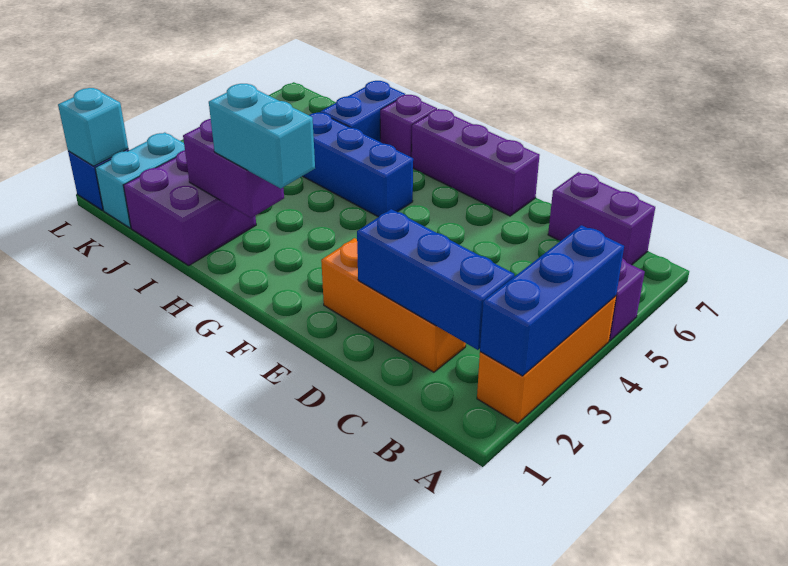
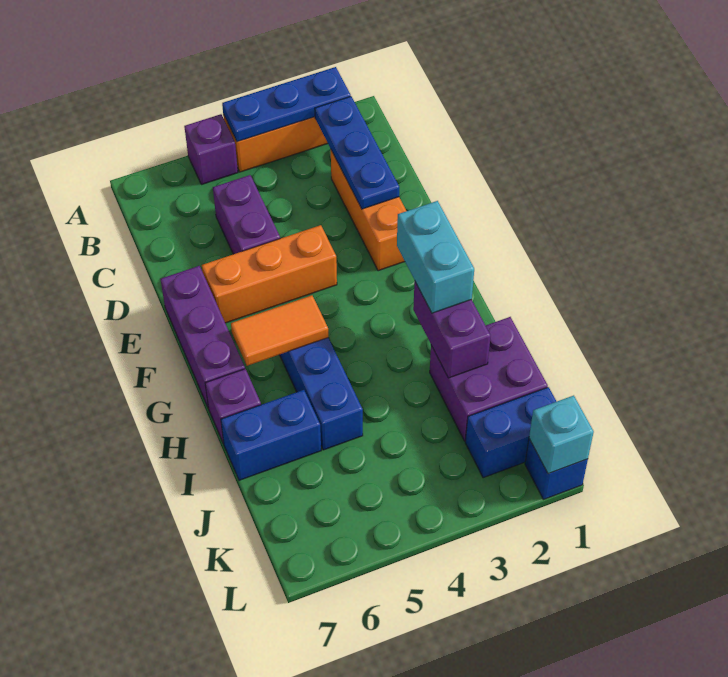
blue 1x3 brick [480,225,624,376] -> blue 1x3 plate [222,67,351,142]
blue 1x3 brick [357,209,514,350] -> blue 1x3 plate [315,97,399,209]
purple 1x2 brick [548,172,655,265] -> purple 1x2 brick moved to [213,175,280,254]
none -> orange 1x3 brick [202,225,337,323]
none -> orange 1x2 tile [231,295,328,366]
cyan 1x2 brick [95,133,185,228] -> blue 1x2 brick [465,387,557,478]

